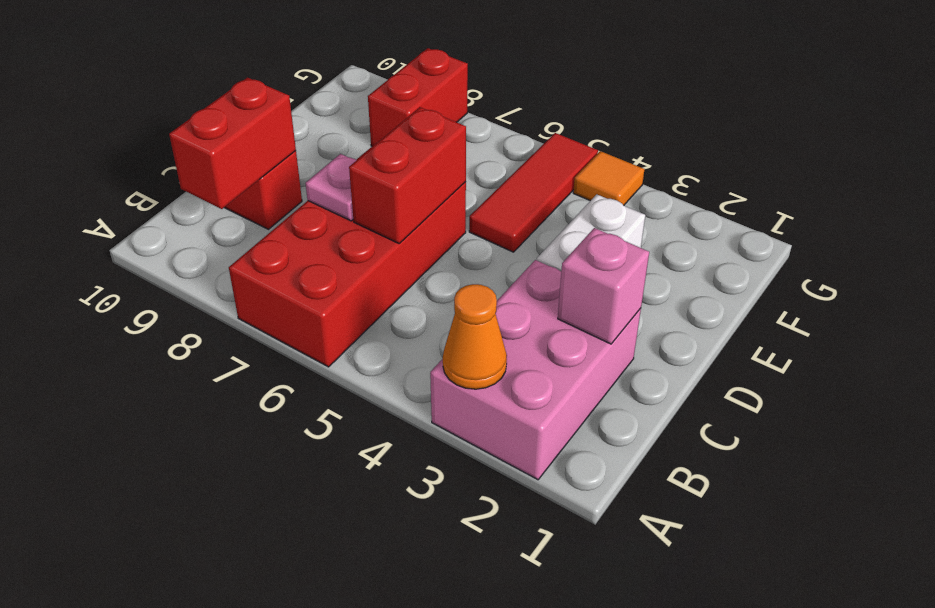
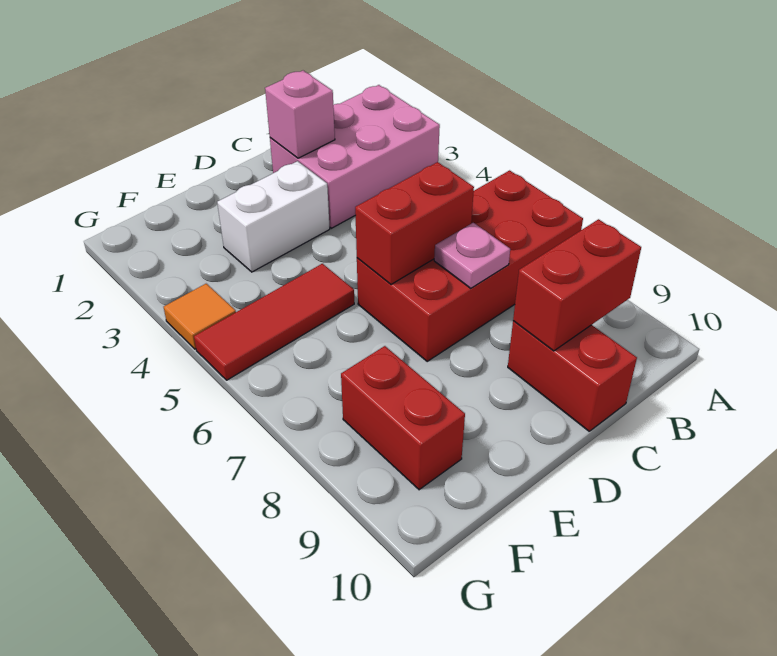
orange 1x1 cone [443,284,507,389] -> none
red 1x2 brick [368,48,468,146] -> red 1x2 brick turned to [341,346,465,490]

